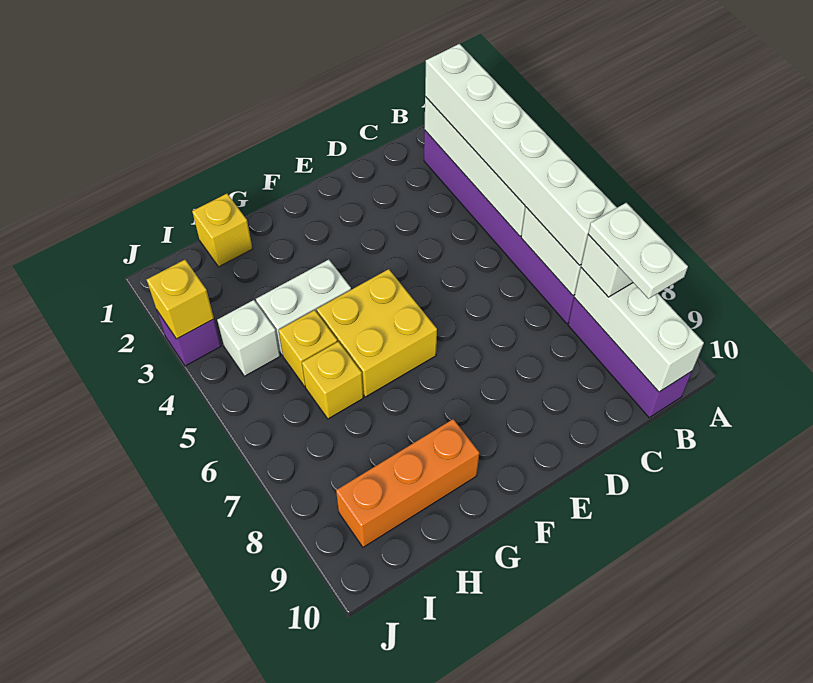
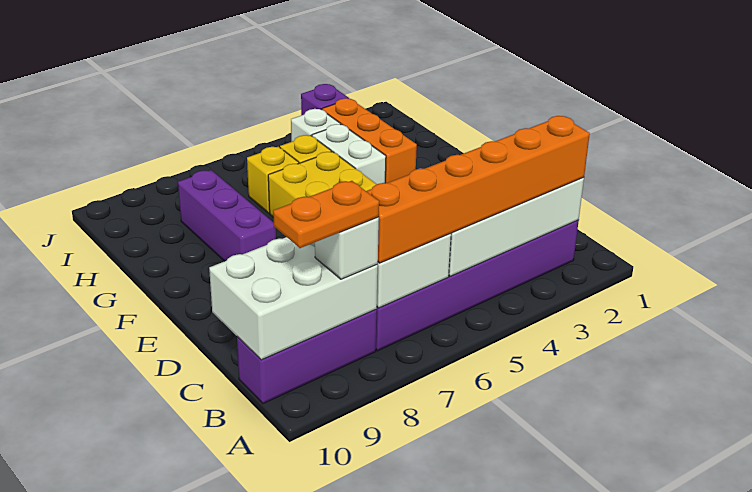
white 1x6 brick [425,44,617,265] -> orange 1x6 brick [366,116,590,263]
white 1x3 brick [574,268,704,392] -> white 2x3 brick [209,237,378,360]
white 1x2 plate [588,203,688,299] -> orange 1x2 plate [273,181,379,248]
none -> purple 1x3 brick [178,170,276,261]
orange 1x3 brick [336,419,479,547] -> orange 1x3 brick moved to [322,98,417,183]
yellow 1x1 brick [192,194,252,267] -> none
yellow 1x1 brick [147,260,214,339] -> none

